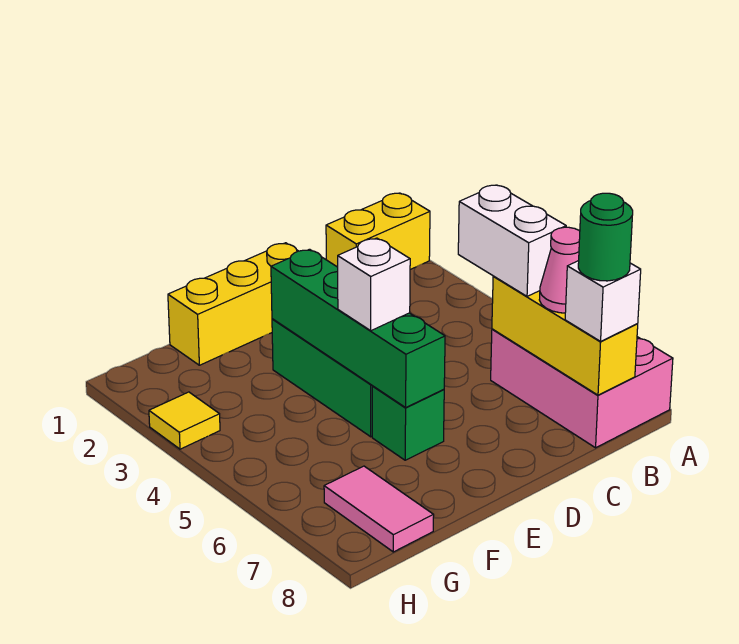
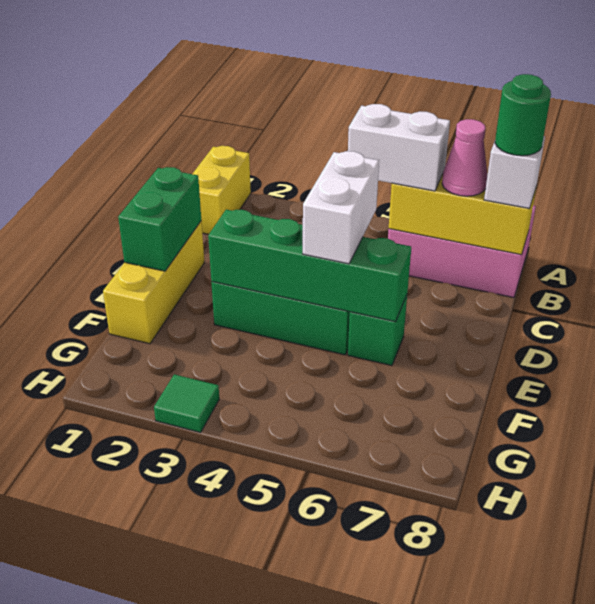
none -> green 1x2 brick [118,167,201,271]
white 1x1 brick [338,238,410,331] -> white 1x2 brick [303,151,379,264]
pink 1x2 tile [324,466,434,552] -> none
yellow 1x1 tile [149,392,220,449] -> green 1x1 tile [154,374,219,432]

